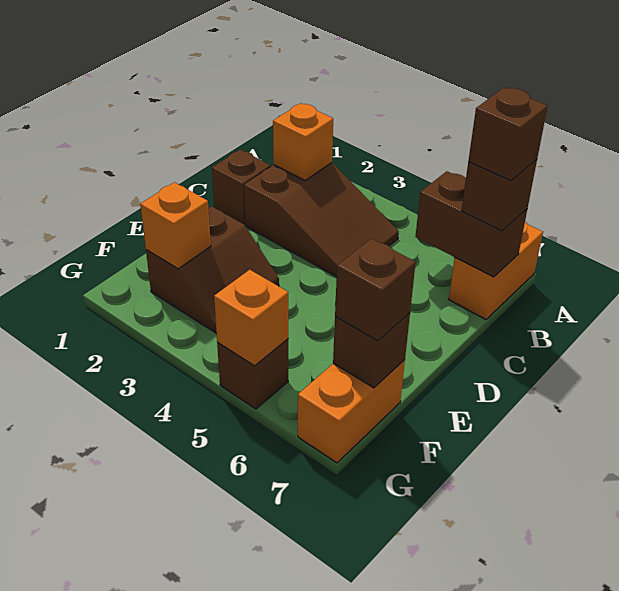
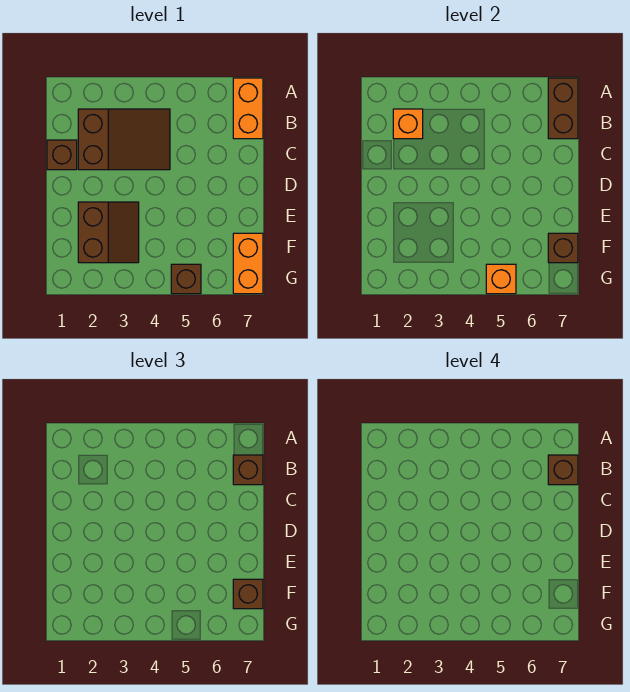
brown 1x2 brick [415,171,527,277] -> brown 1x2 brick turned to [548,78,578,139]
orange 1x1 brick [140,182,211,269] -> none

